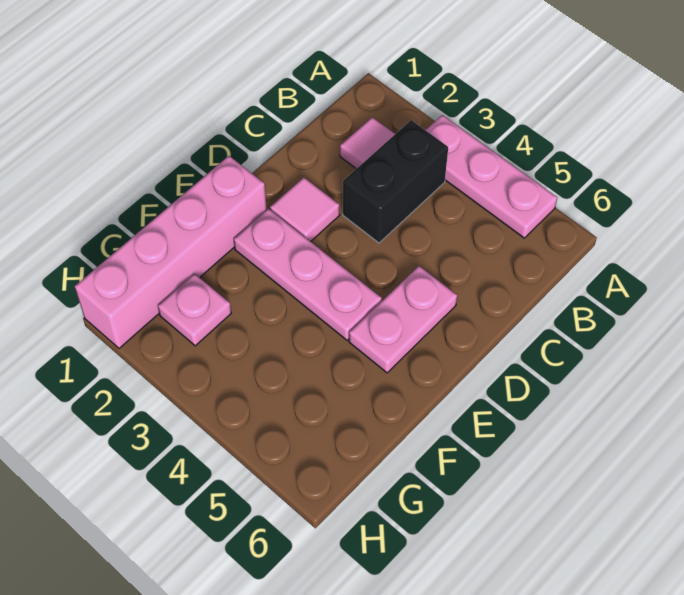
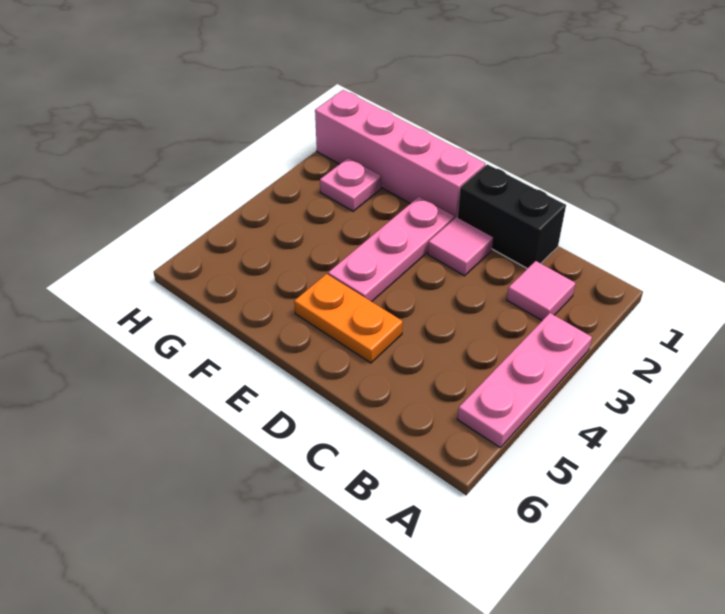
black 1x2 brick [343,120,448,243] -> black 1x2 brick moved to [458,164,566,269]
pink 1x2 plate [349,266,457,373] -> orange 1x2 plate [294,274,403,363]

